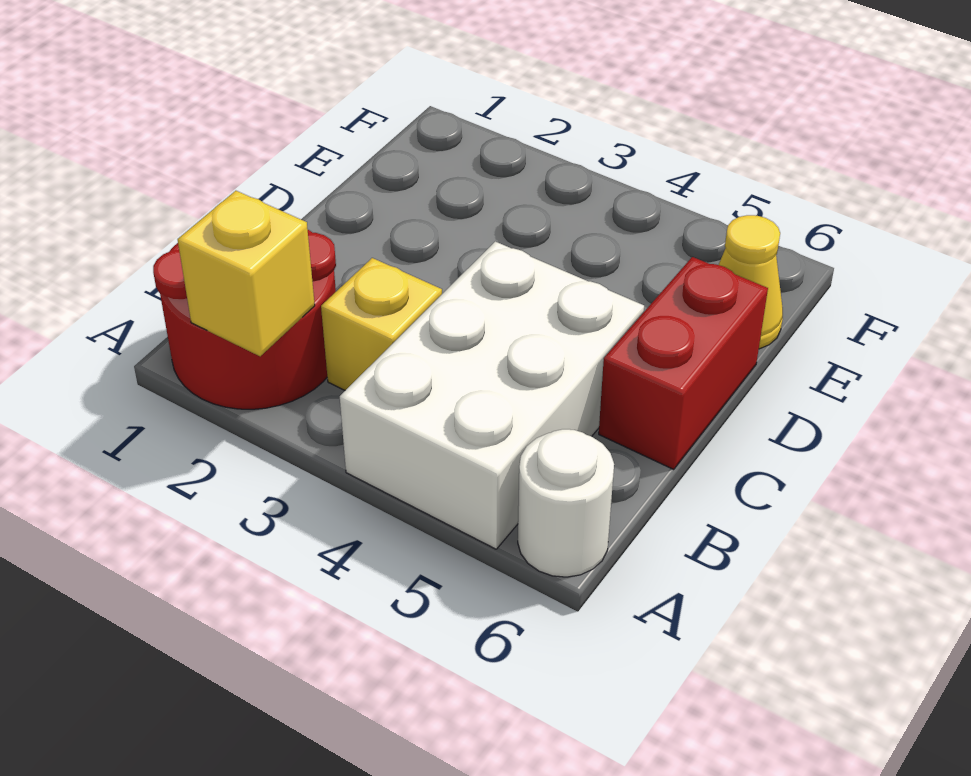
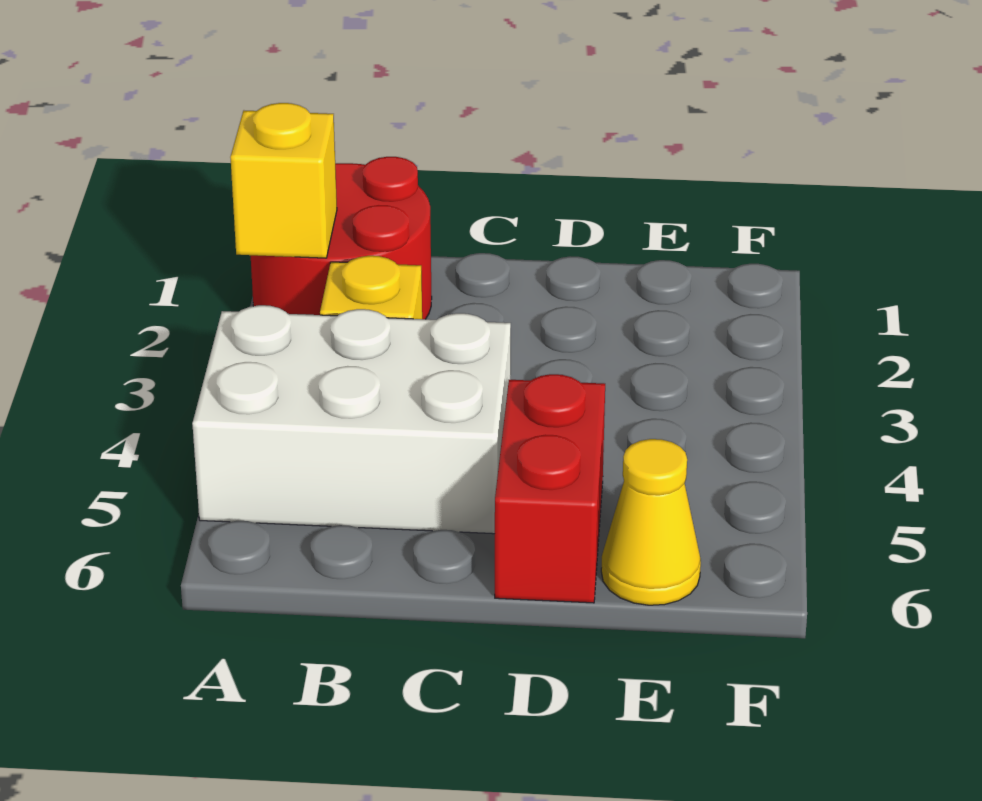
white 1x1 round brick [518,429,614,577] -> none
red 1x2 brick [599,257,768,469] -> red 1x2 brick turned to [495,374,605,603]

